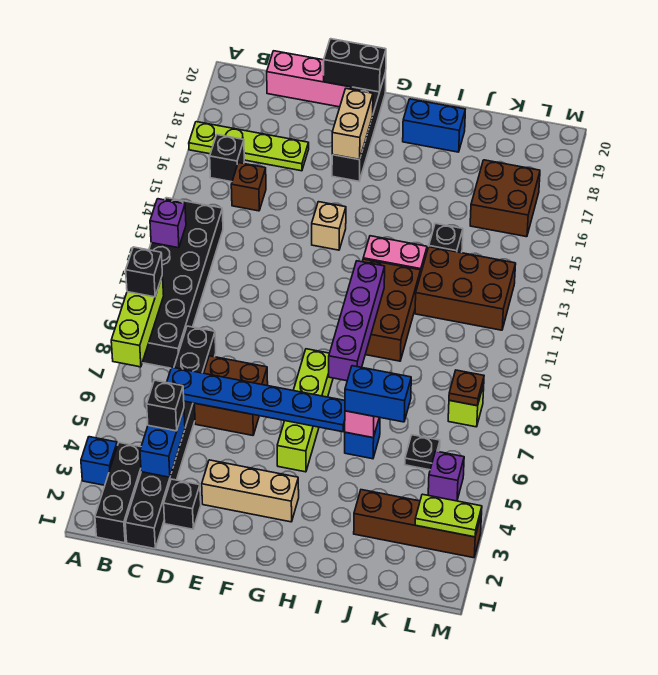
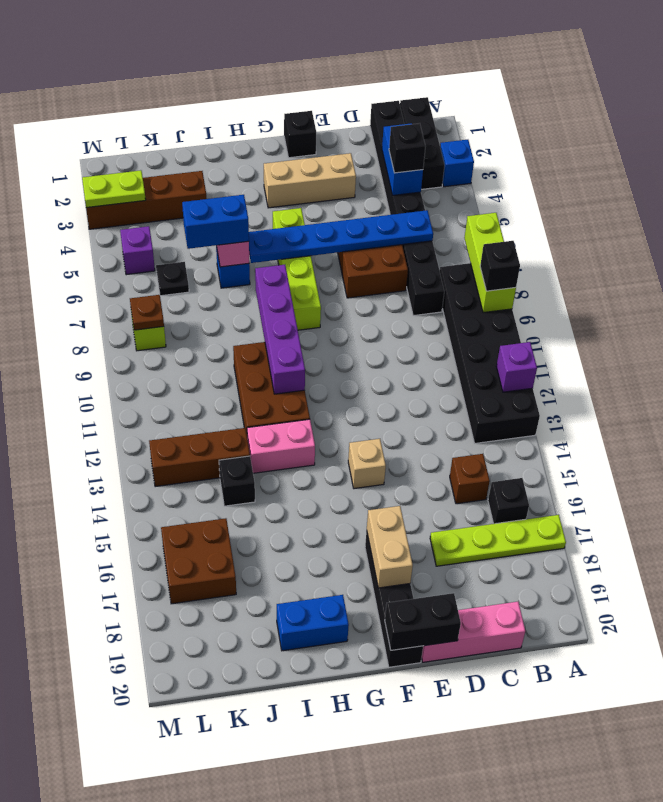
black 1x1 brick [164,479,201,529] -> black 1x1 brick moved to [284,111,316,158]
brown 2x3 brick [415,247,516,330] -> brown 1x3 brick [149,428,250,487]

